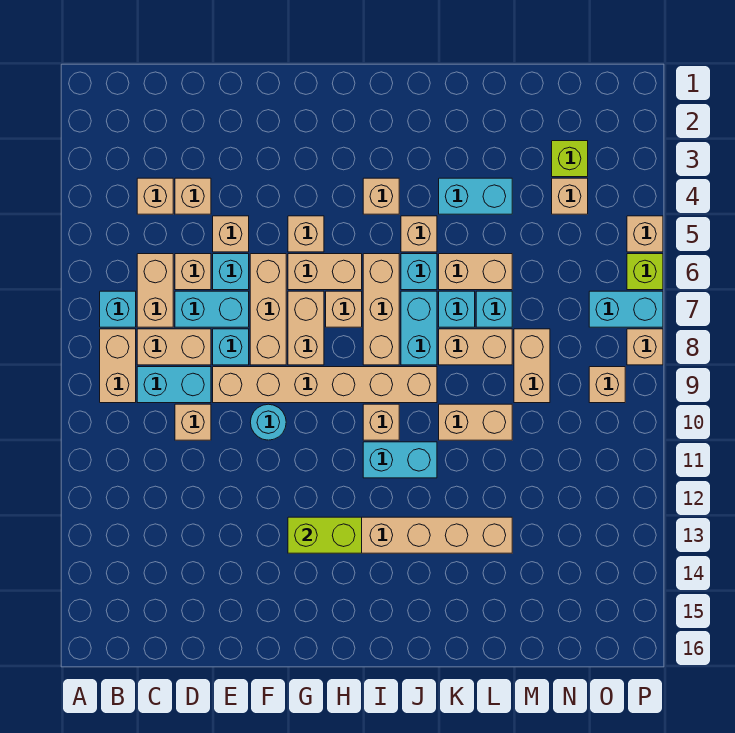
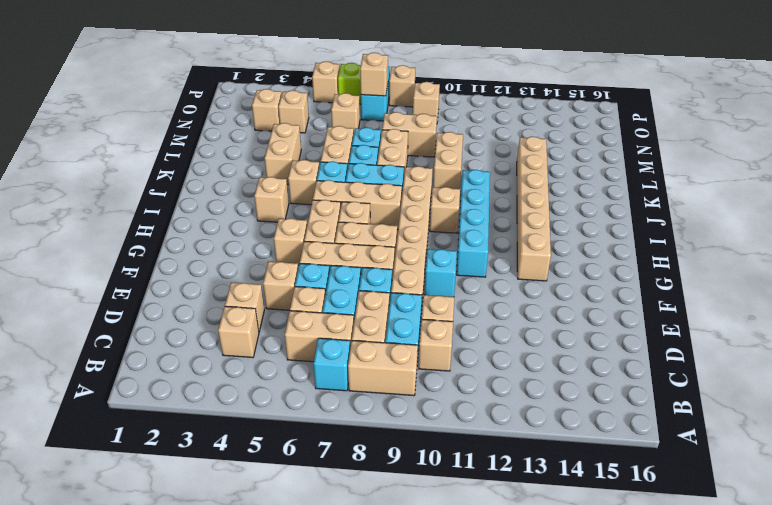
none -> tan 1x1 brick [419,319,453,371]
cyan 1x1 round brick [250,404,286,440] -> cyan 1x1 brick [425,249,457,297]
lime 1x2 brick [288,517,362,553] -> none
cyan 1x2 brick [363,442,437,478] -> cyan 1x4 brick [457,170,490,277]
cyan 1x2 brick [439,178,512,214] -> tan 1x2 brick [265,123,301,184]
lime 1x1 brick [552,141,588,177] -> tan 1x1 brick [252,89,281,131]
none -> tan 1x1 brick [331,93,360,131]
none -> tan 1x1 brick [360,53,388,96]

